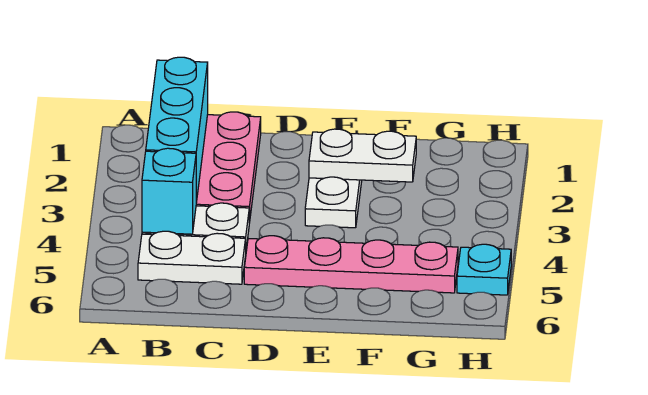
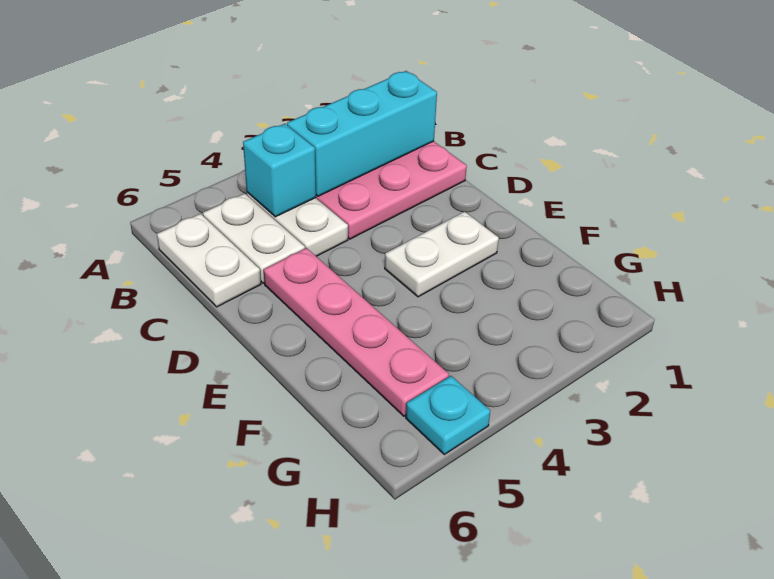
white 1x2 plate [309,129,416,182] -> white 1x2 plate moved to [157,214,261,307]

